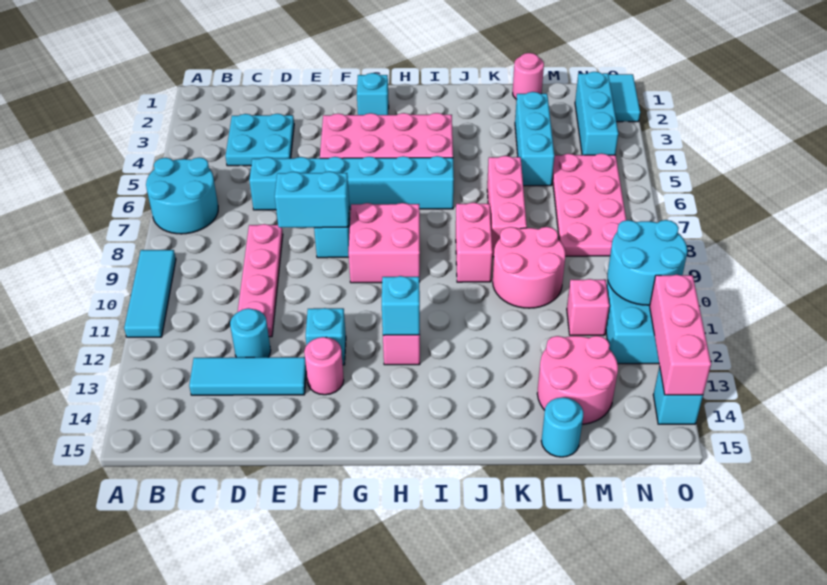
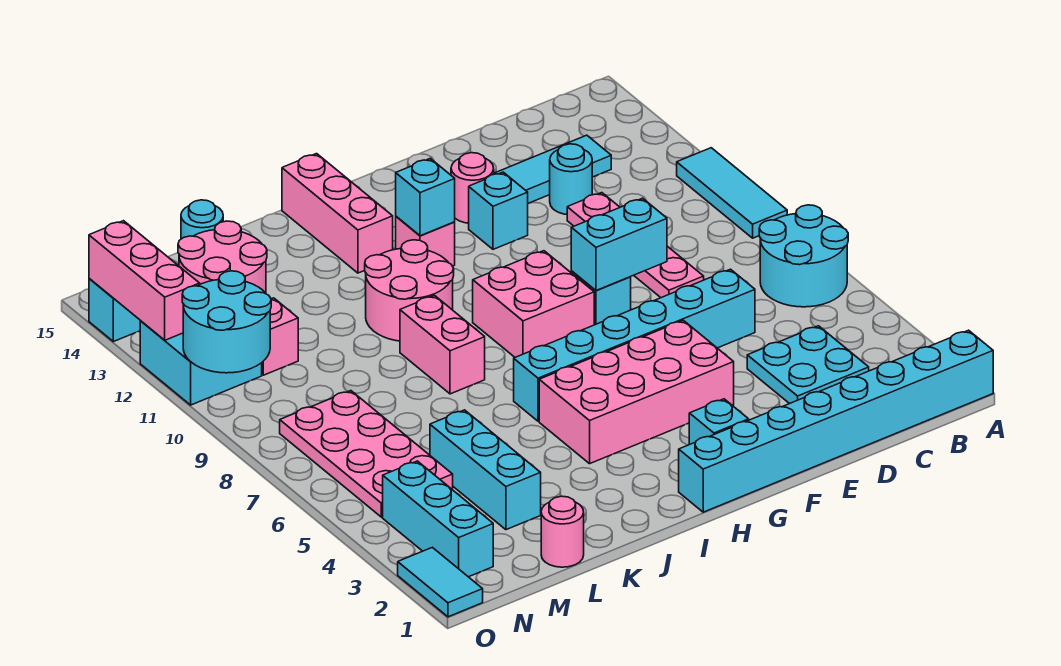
none -> cyan 1x8 brick [679,330,993,512]
pink 1x3 brick [487,156,527,257] -> pink 1x3 brick moved to [282,154,393,273]
pink 2x2 round brick [493,227,565,308] -> pink 2x2 round brick moved to [365,240,454,341]

